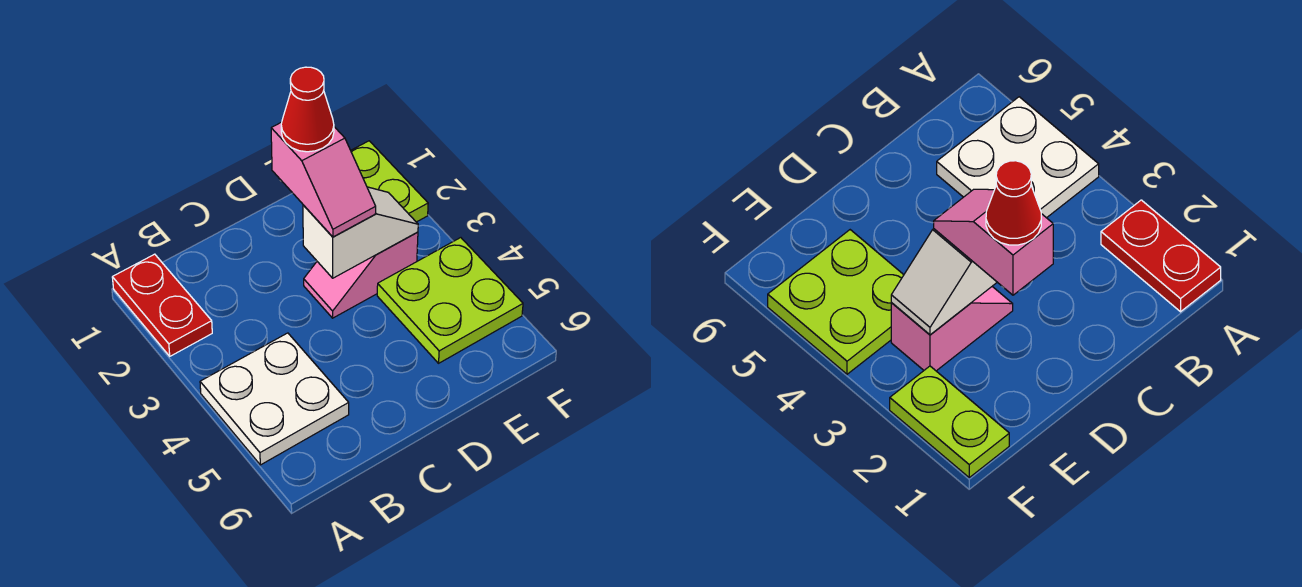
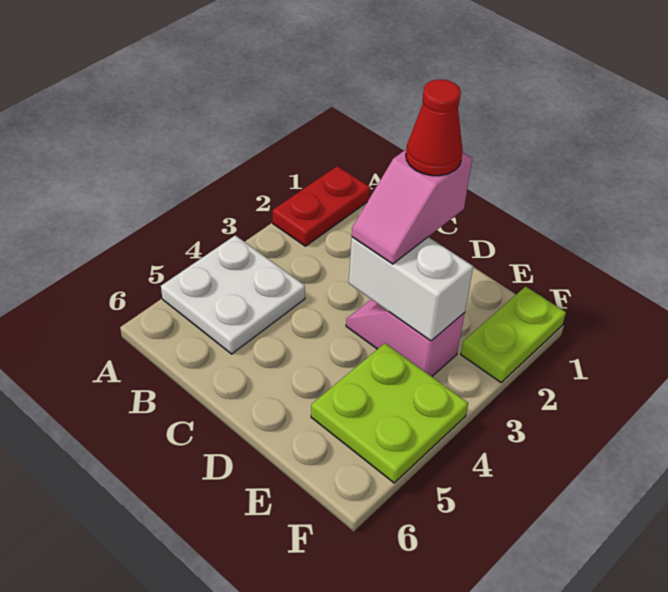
white 1x2 slope [303,187,418,278] -> white 1x2 brick [349,237,473,341]

